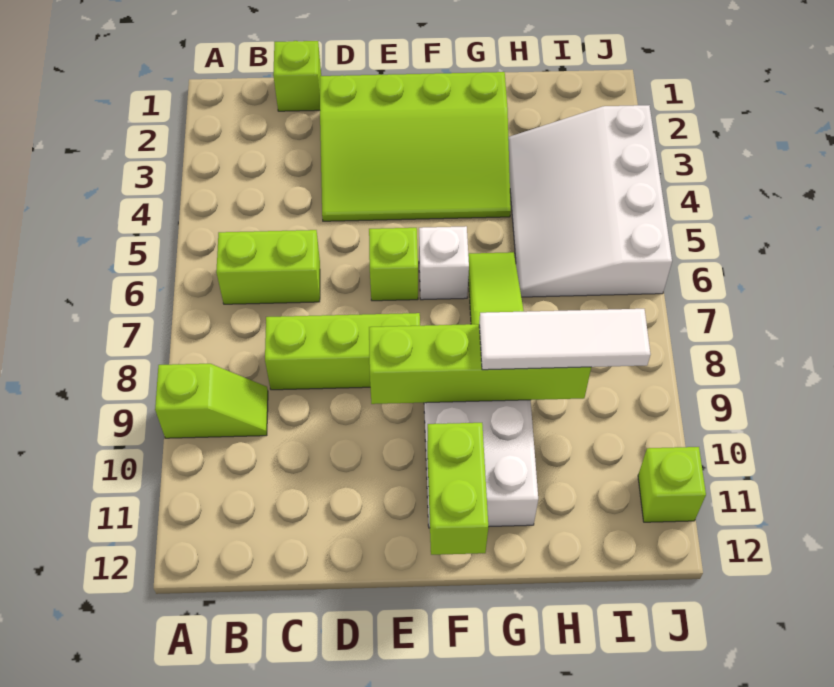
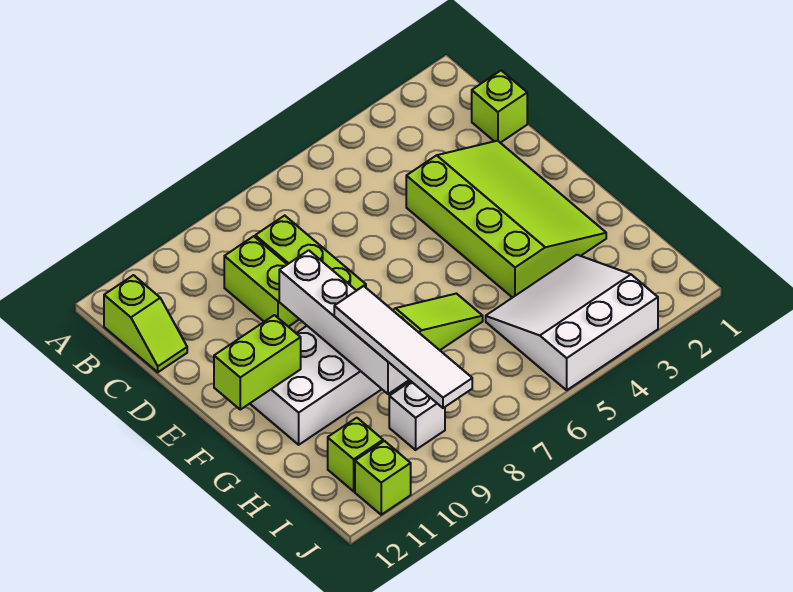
lime 1x2 slope [155,364,268,438] -> lime 1x2 slope moved to [104,275,187,372]
lime 1x2 brick [216,230,320,304] -> lime 1x2 brick moved to [224,236,299,327]
lime 3x4 slope [320,72,511,221] -> lime 3x4 slope turned to [406,141,606,298]
lime 1x1 brick [369,228,418,301] -> lime 1x1 brick moved to [328,418,383,491]
lime 1x4 brick [369,324,591,404] -> white 1x4 brick [279,250,409,394]
white 1x1 brick [419,226,469,300] -> white 1x1 brick moved to [389,382,445,450]
white 1x3 tile [479,309,651,370] -> white 1x4 tile [334,286,472,408]
white 3x4 slope [508,105,672,297] -> white 3x3 slope [486,255,658,390]

